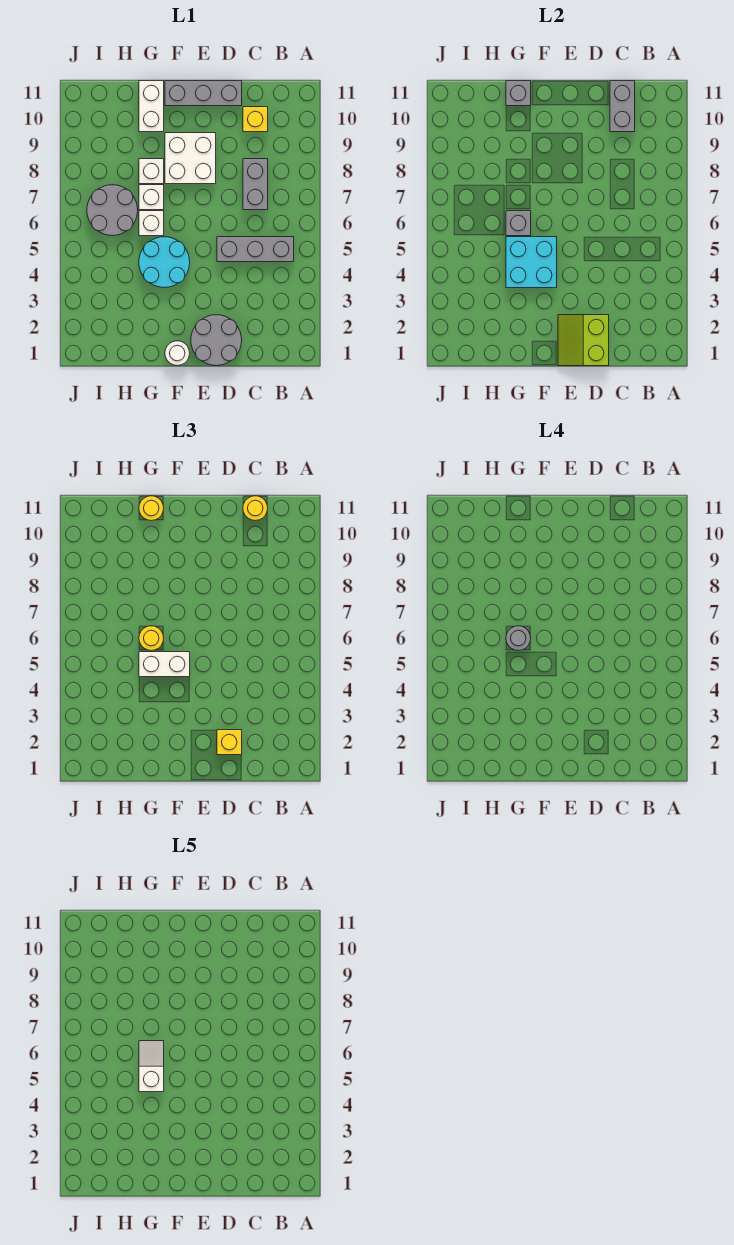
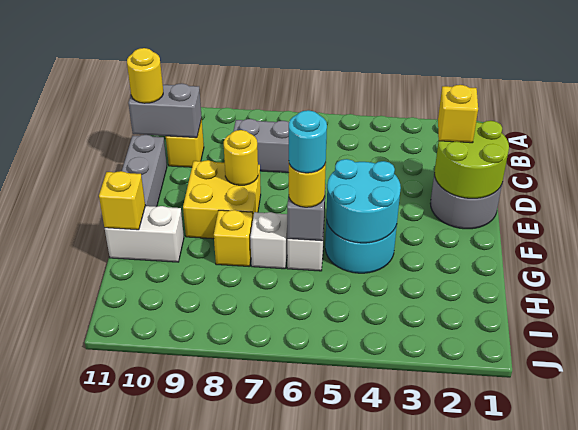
grey 1x3 brick [217,237,294,262] -> none
lime 2x2 slope [558,315,609,366] -> lime 2x2 round brick [434,121,509,198]
white 2x2 brick [165,133,216,184] -> yellow 2x2 brick [183,160,261,239]
white 1x1 round brick [165,341,190,366] -> none
cyan 2x2 brick [506,237,557,288] -> cyan 2x2 round brick [326,159,401,243]
white 1x2 brick [139,652,190,677] -> none
white 1x2 slope [139,1041,164,1092] -> none
grey 1x1 round brick [506,626,531,651] -> cyan 1x1 round brick [289,110,327,173]
white 1x1 brick [139,159,164,184] -> yellow 1x1 brick [214,210,253,267]
grey 1x1 brick [506,81,531,106] -> yellow 1x1 brick [99,171,145,230]
yellow 1x1 round brick [139,496,164,521] -> yellow 1x1 round brick moved to [224,130,258,185]
grey 2x2 round brick [87,185,138,236] -> none

